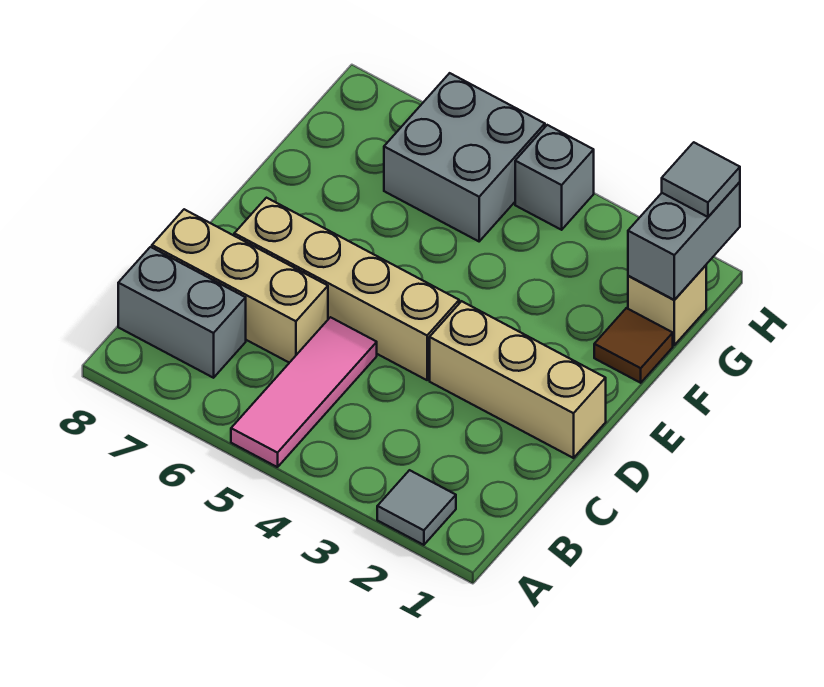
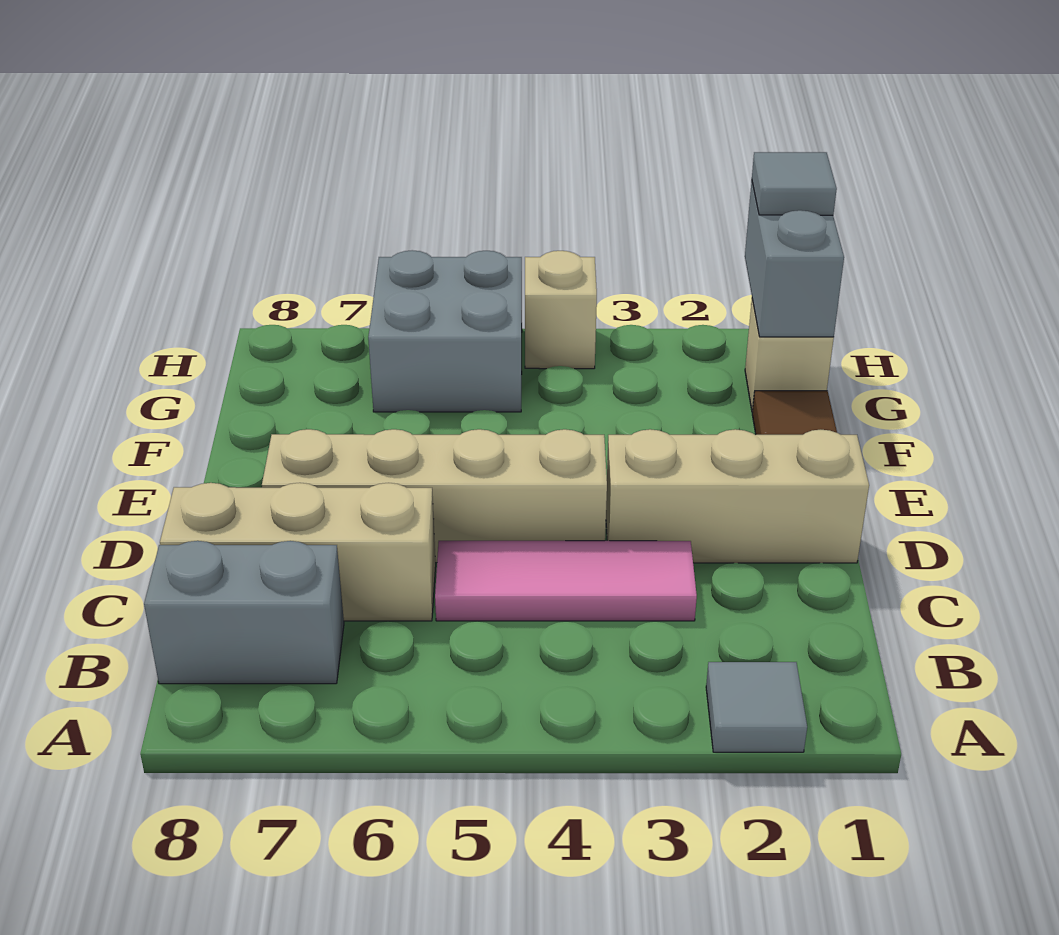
pink 1x3 tile [231,317,377,467] -> pink 1x3 tile turned to [435,541,697,621]
grey 1x1 brick [515,125,594,230] -> tan 1x1 brick [525,251,597,369]

